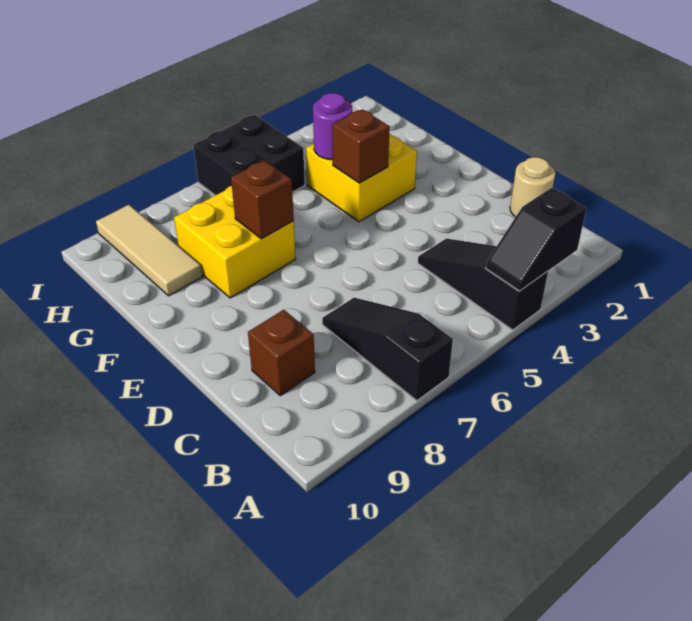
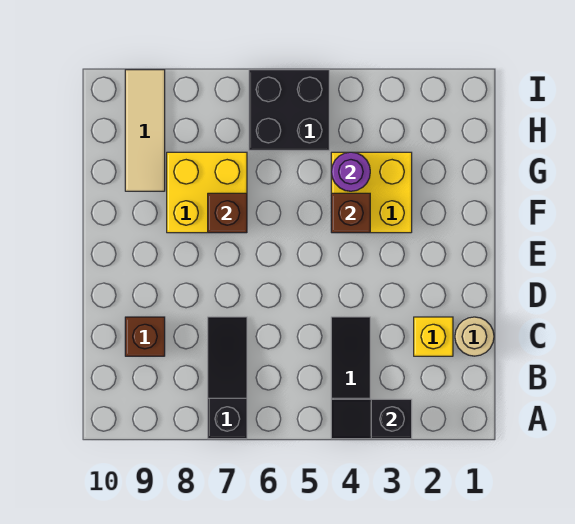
none -> yellow 1x1 brick [414,317,453,356]

